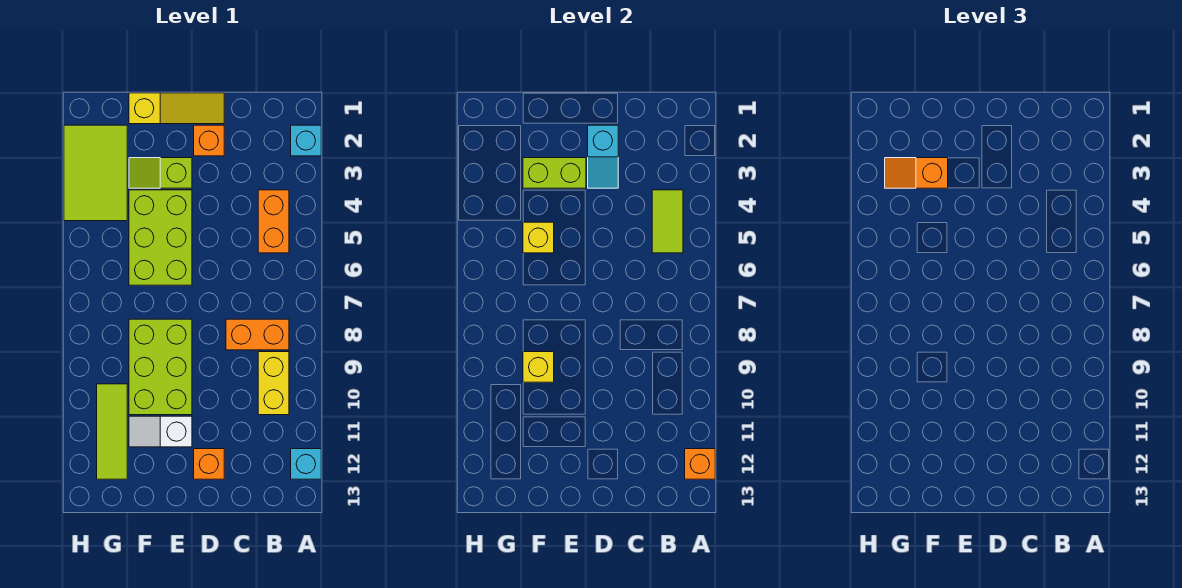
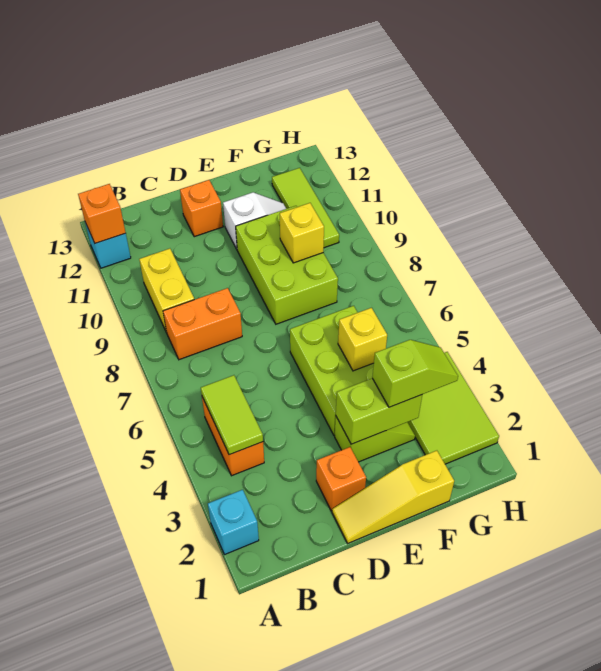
cyan 1x2 slope [588,125,618,188] -> none
orange 1x2 slope [885,158,948,188] -> lime 1x2 slope [372,340,458,407]

